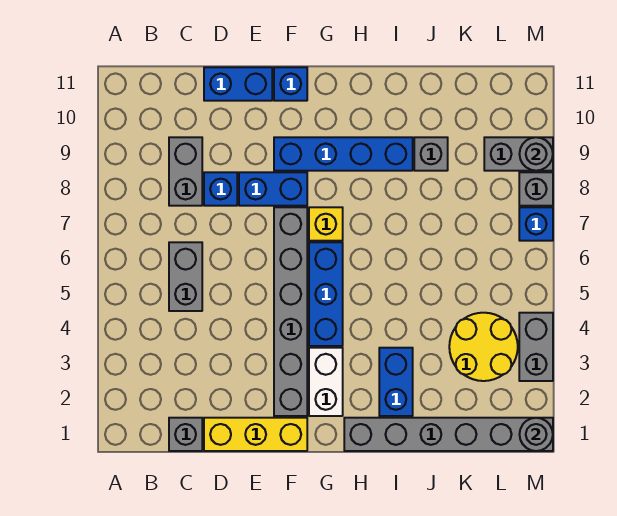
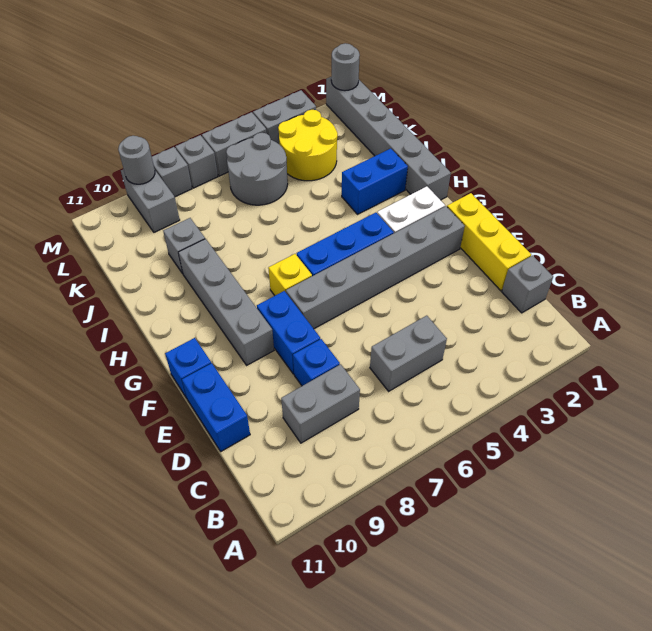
blue 1x4 brick [274,137,413,171] -> grey 1x4 brick [178,239,274,365]
none -> grey 2x2 round brick [226,133,288,205]
none -> grey 1x2 brick [202,112,266,176]
blue 1x1 brick [519,207,553,241] -> grey 1x1 brick [175,135,218,188]

